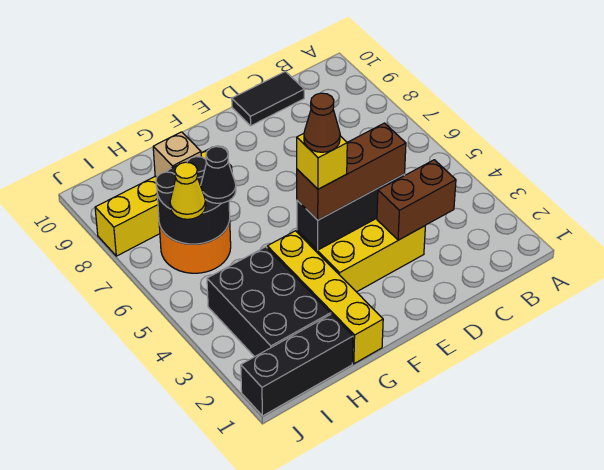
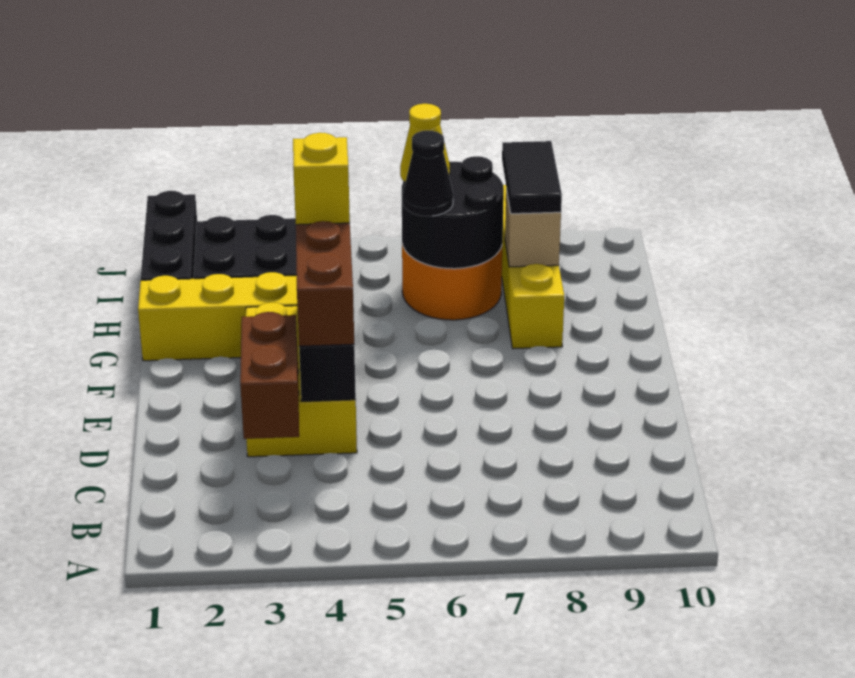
black 1x2 tile [232,71,304,126] -> black 1x2 tile moved to [502,141,562,214]
brown 1x1 cone [304,93,340,152] -> none

